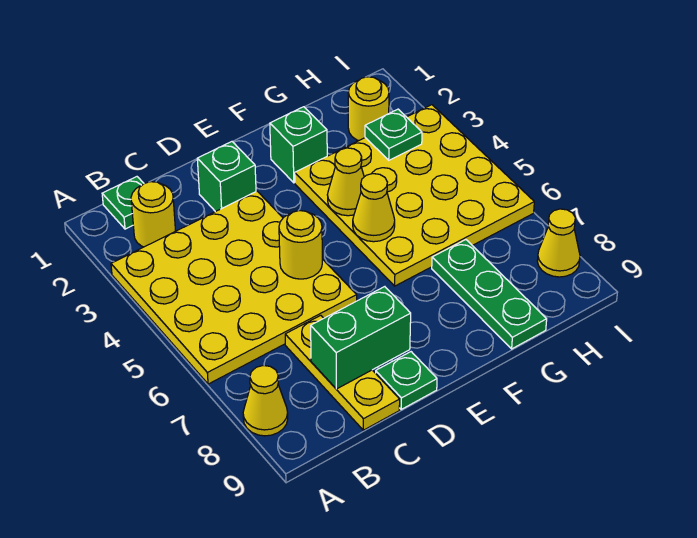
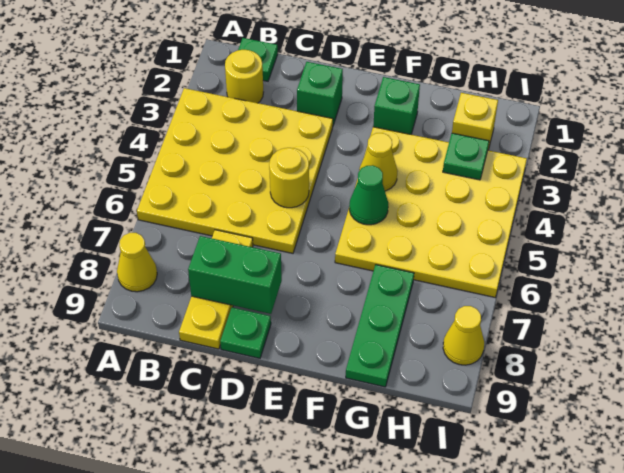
yellow 1x1 cone [353,174,395,242] -> green 1x1 cone [349,165,388,225]
yellow 1x1 round brick [348,77,389,141] -> yellow 1x1 brick [452,93,498,150]

